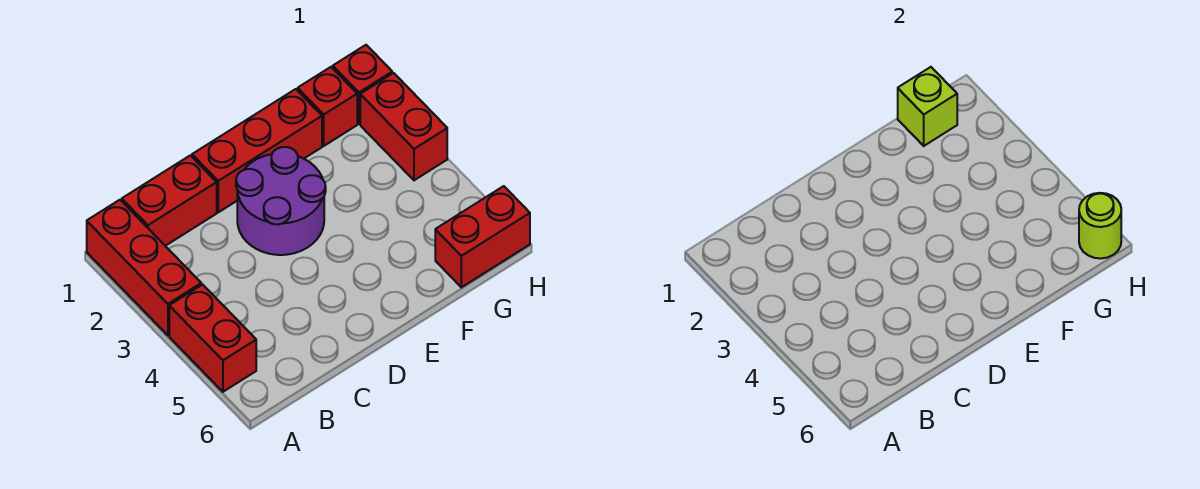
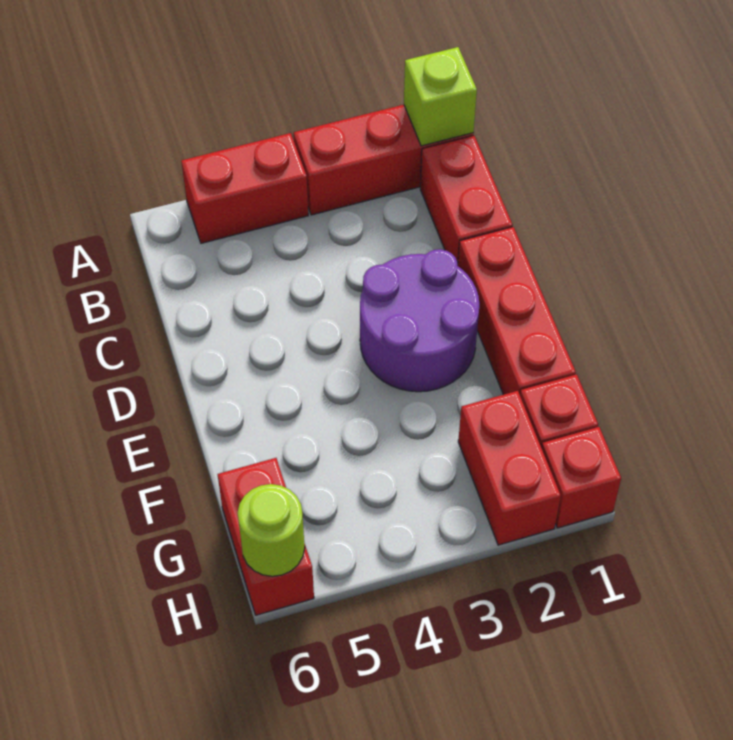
lime 1x1 brick [898,67,957,146] -> lime 1x1 brick moved to [404,47,477,146]
red 1x2 brick [360,73,447,180] -> red 1x2 brick turned to [458,391,561,545]

